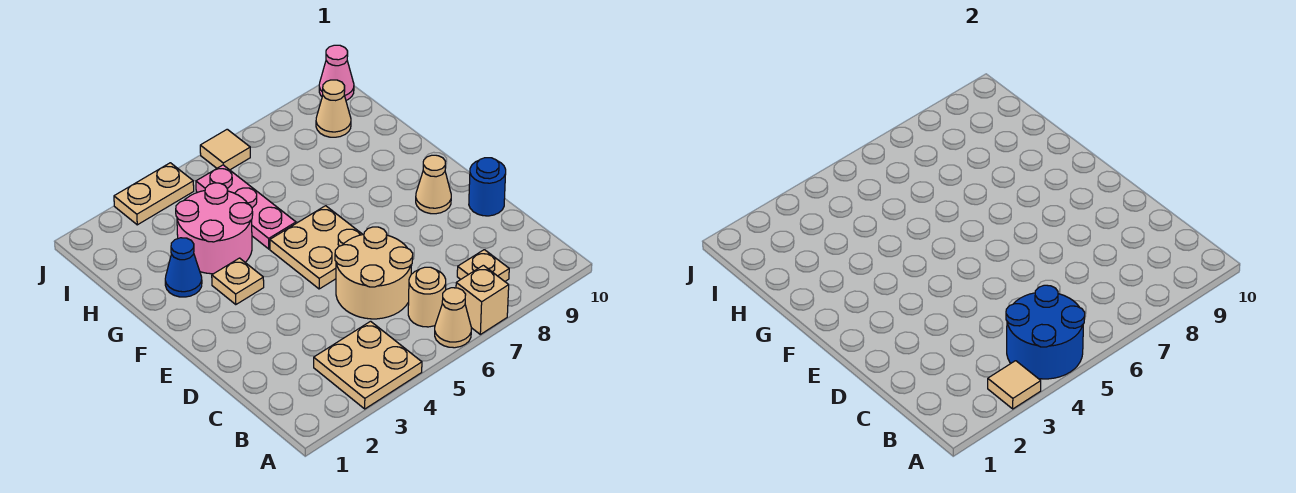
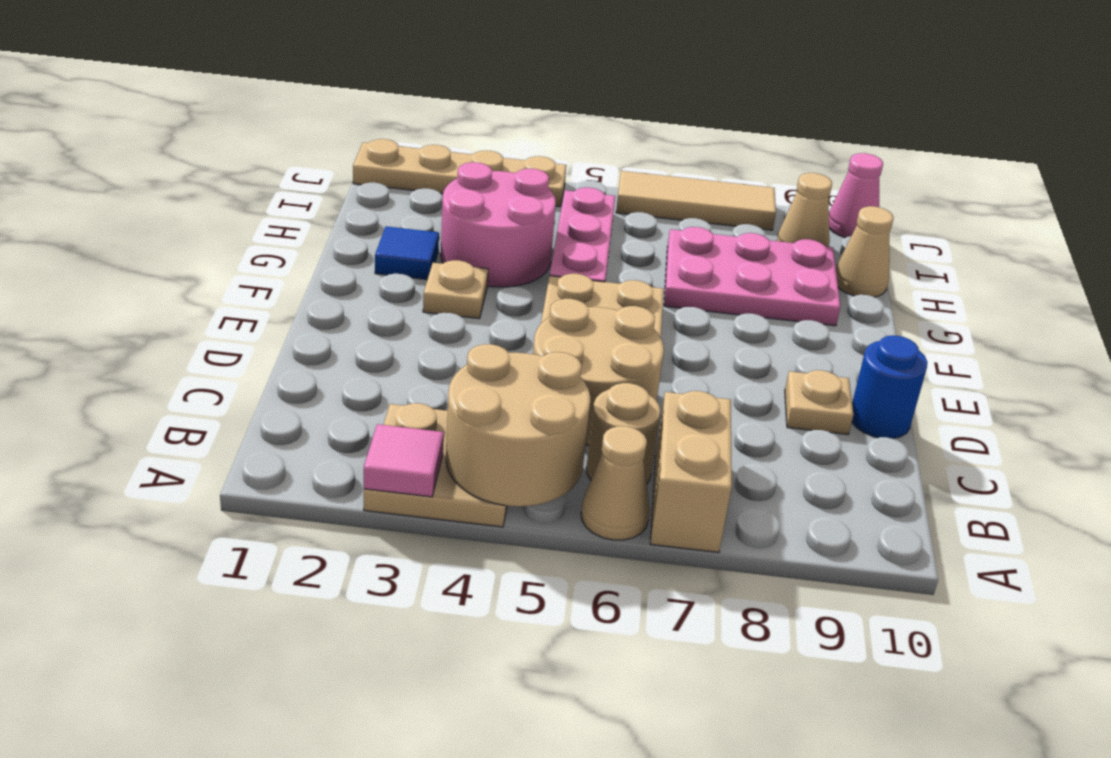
tan 1x1 tile [988,361,1041,409] -> pink 1x1 tile [364,424,444,497]
blue 2x2 round brick [1006,285,1085,379] -> tan 2x2 round brick [446,344,590,506]
tan 1x1 brick [456,265,509,334] -> tan 1x2 brick [650,391,732,552]
tan 1x1 plate [457,250,509,281] -> tan 1x1 plate moved to [785,370,853,434]
tan 1x1 cone [416,155,451,214] -> tan 1x1 cone moved to [836,206,894,297]
blue 1x1 cone [165,238,202,297] -> blue 1x1 tile [375,227,439,280]
none -> pink 2x3 plate [664,227,840,326]
tan 1x2 plate [114,163,194,225] -> tan 1x4 plate [353,139,567,207]
tan 1x1 tile [200,129,250,170] -> tan 1x3 tile [616,171,776,230]

